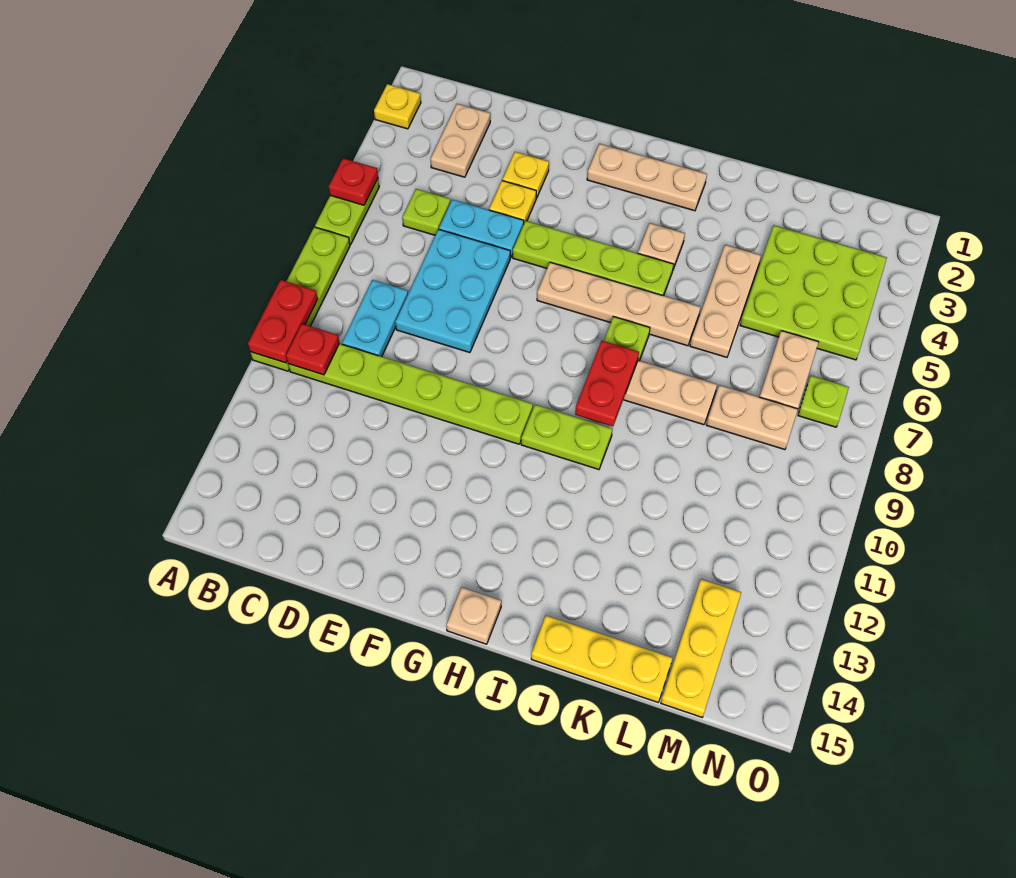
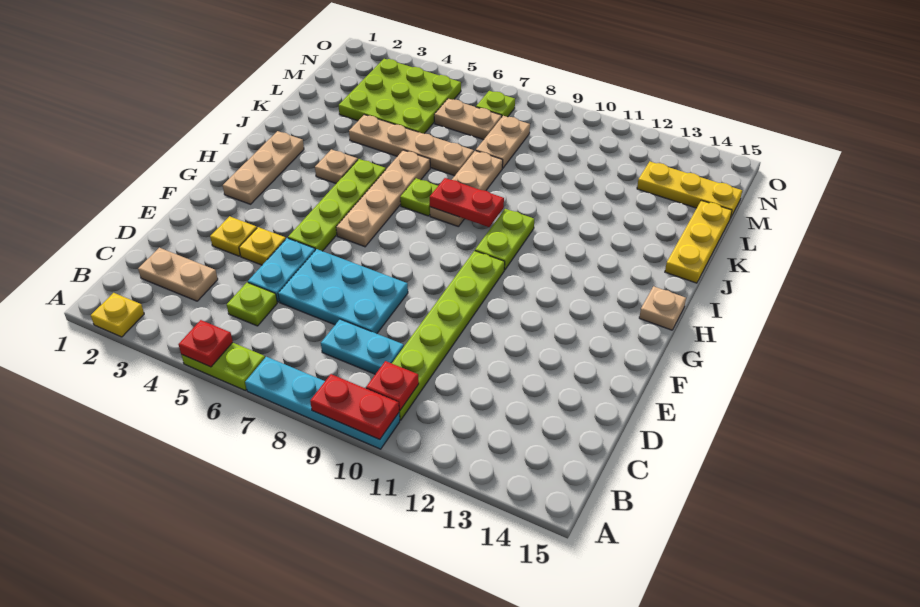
lime 1x4 plate [250,227,350,371] -> cyan 1x4 plate [245,357,400,449]
tan 1x3 plate [690,245,761,357] -> tan 1x4 plate [349,115,474,176]

